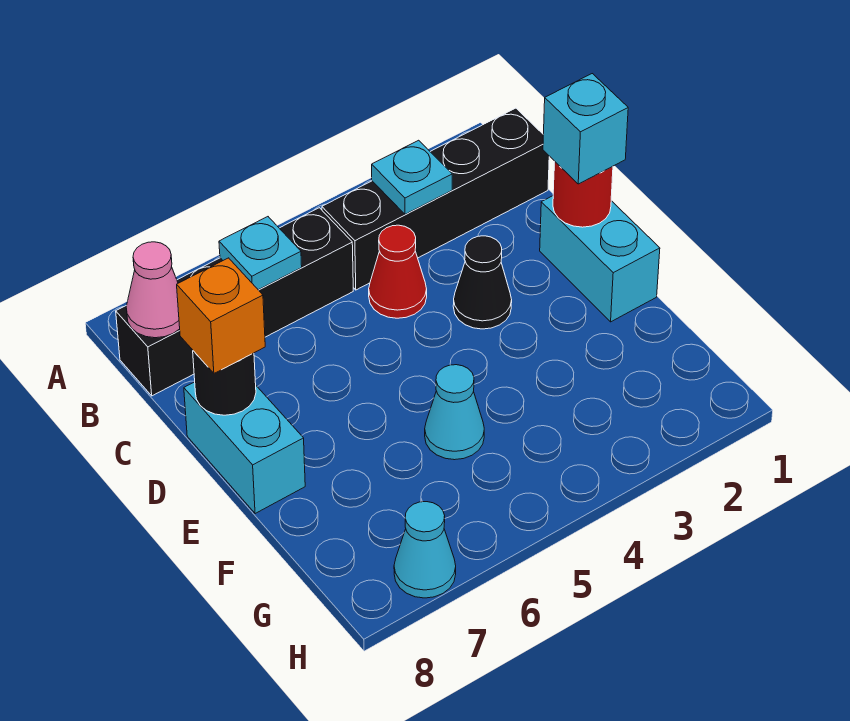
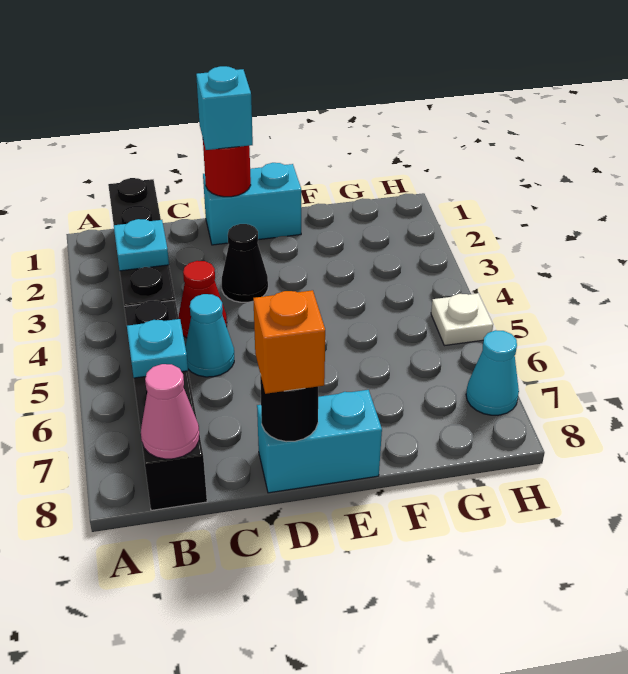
cyan 1x1 cone [425,365,484,460] -> cyan 1x1 cone moved to [185,294,234,377]
none -> white 1x1 plate [431,293,493,346]

